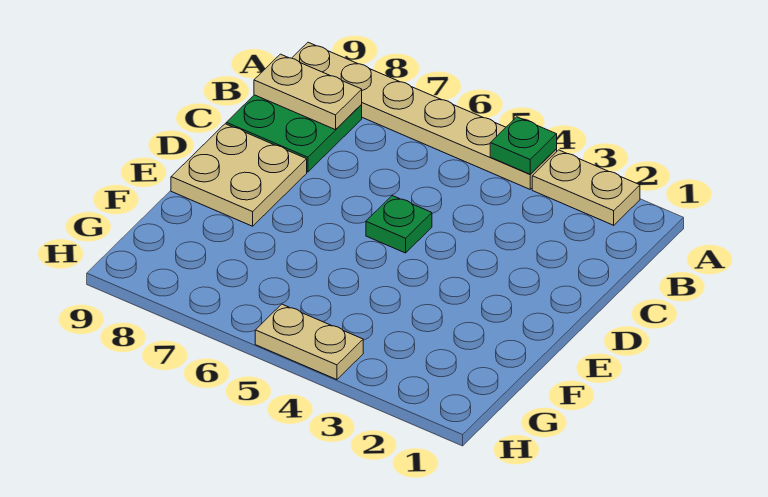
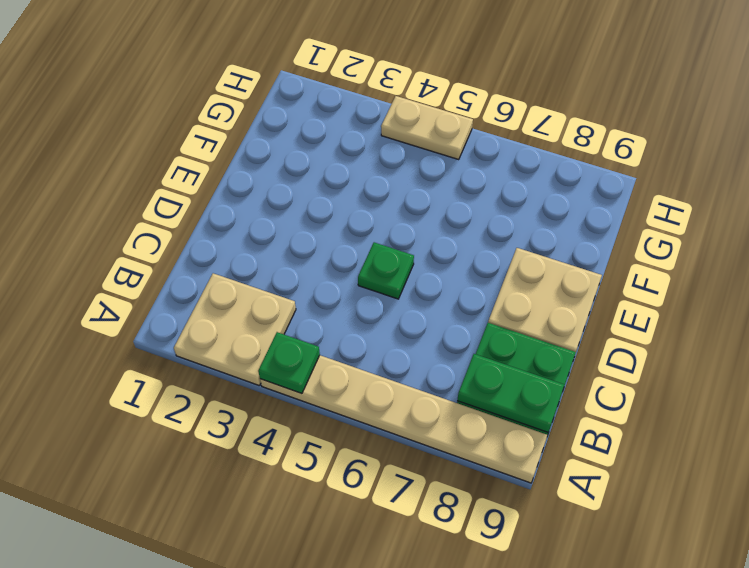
tan 1x2 plate [532,150,640,225] -> tan 2x2 plate [174,273,296,385]
tan 1x2 plate [254,54,362,130] -> green 1x2 plate [457,354,564,432]

